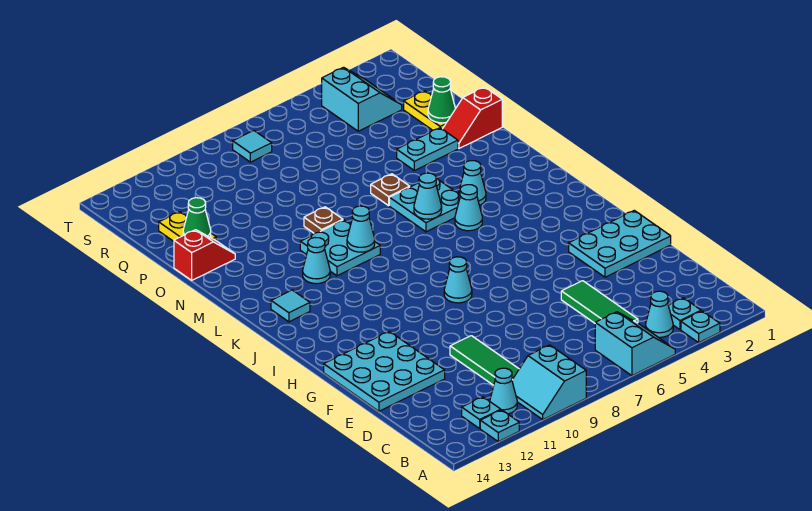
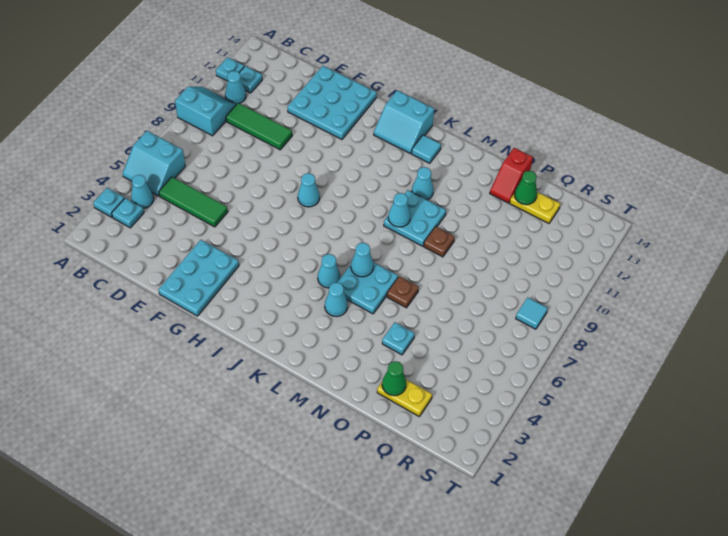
red 1x2 slope [443,87,502,148] -> none
cyan 1x2 plate [397,128,458,171] -> cyan 1x1 plate [382,322,415,355]
cyan 2x2 slope [322,67,402,131] -> cyan 2x2 slope moved to [374,90,434,154]

